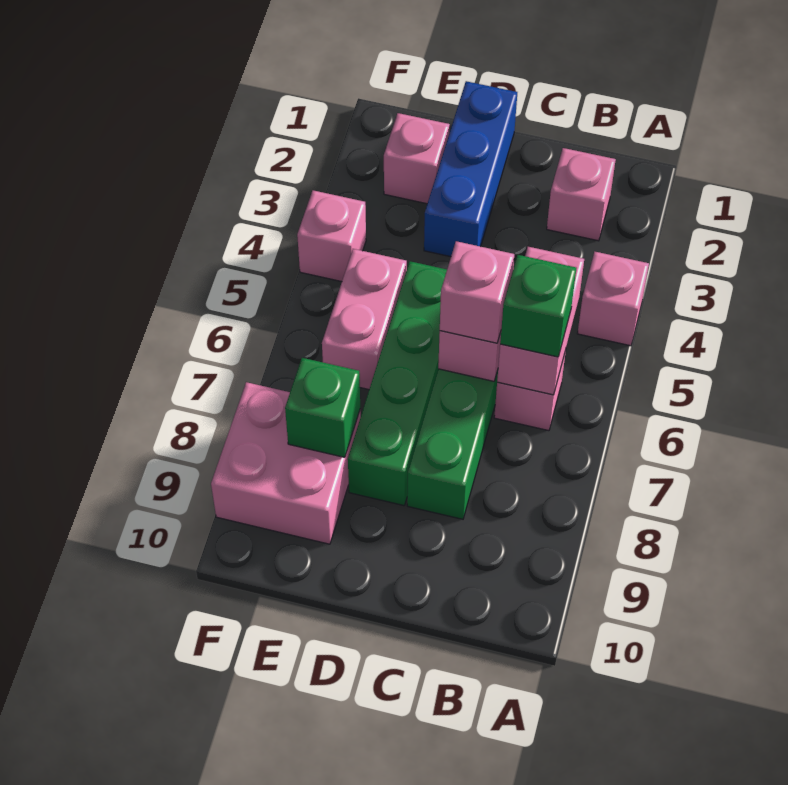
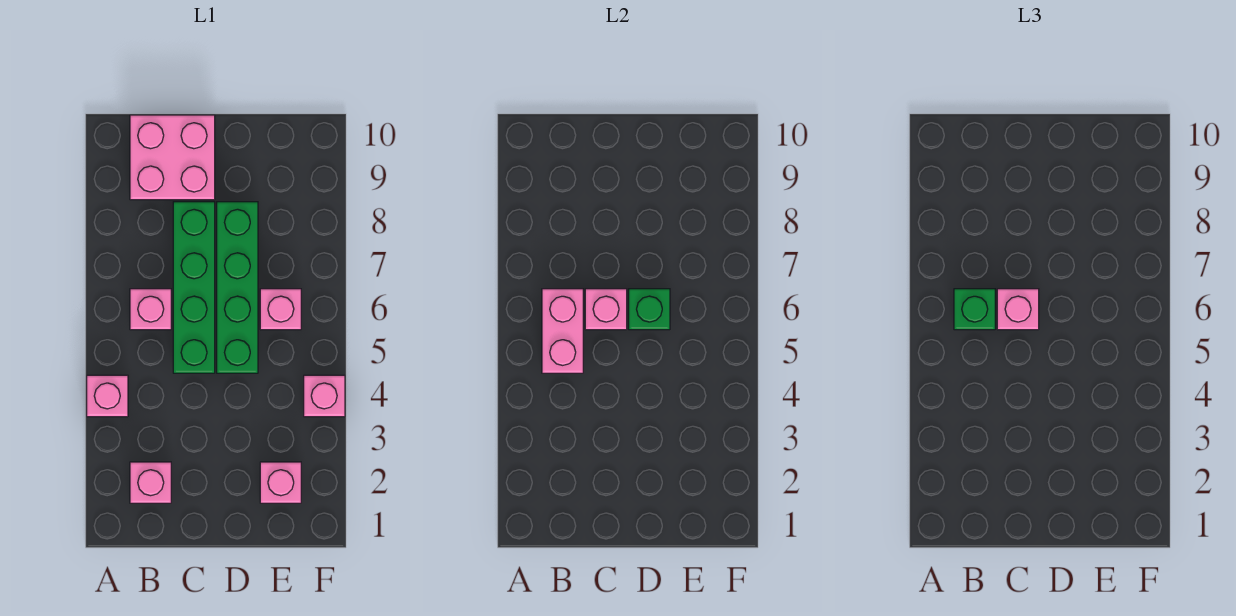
blue 1x3 brick [424,81,517,257] -> none
pink 1x2 brick [322,249,407,389] -> pink 1x1 brick [260,289,301,330]
pink 2x2 brick [211,382,361,544] -> pink 2x2 brick moved to [130,115,215,200]
green 1x1 brick [285,358,360,457] -> green 1x1 brick moved to [629,289,670,330]

